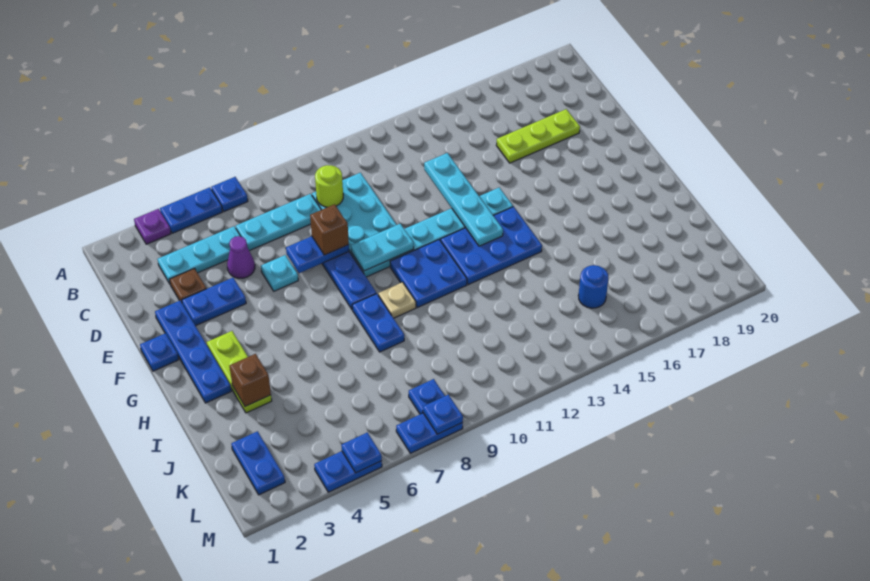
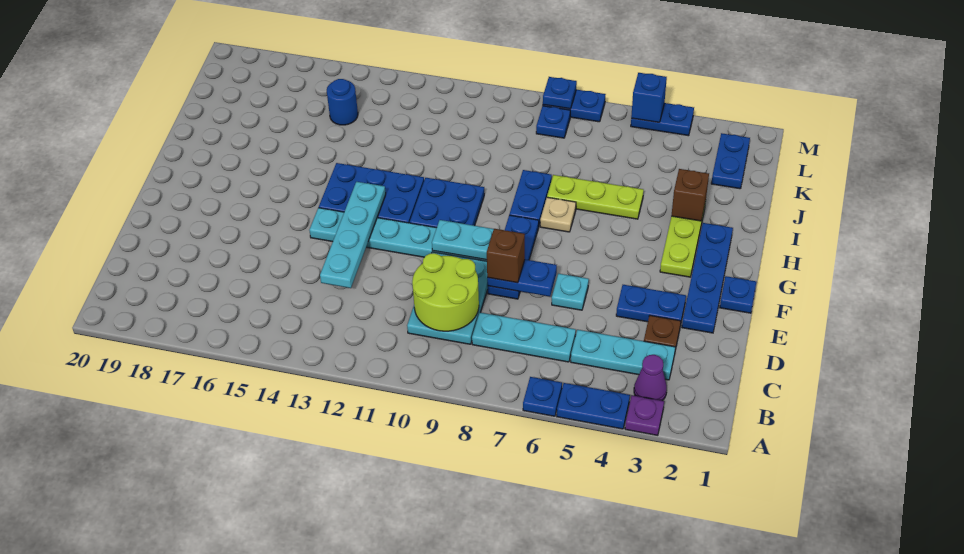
lime 1x1 round brick [315,165,343,207] -> lime 2x2 round brick [412,253,479,331]
purple 1x1 cone [227,236,255,278] -> purple 1x1 cone moved to [634,355,667,401]
lime 1x3 plate [496,109,580,163] -> lime 1x3 plate moved to [547,175,644,219]
tan 1x1 plate [378,282,416,318] -> tan 1x1 plate moved to [540,197,576,232]
blue 1x1 plate [341,432,382,473] -> blue 1x1 brick [631,73,667,122]

